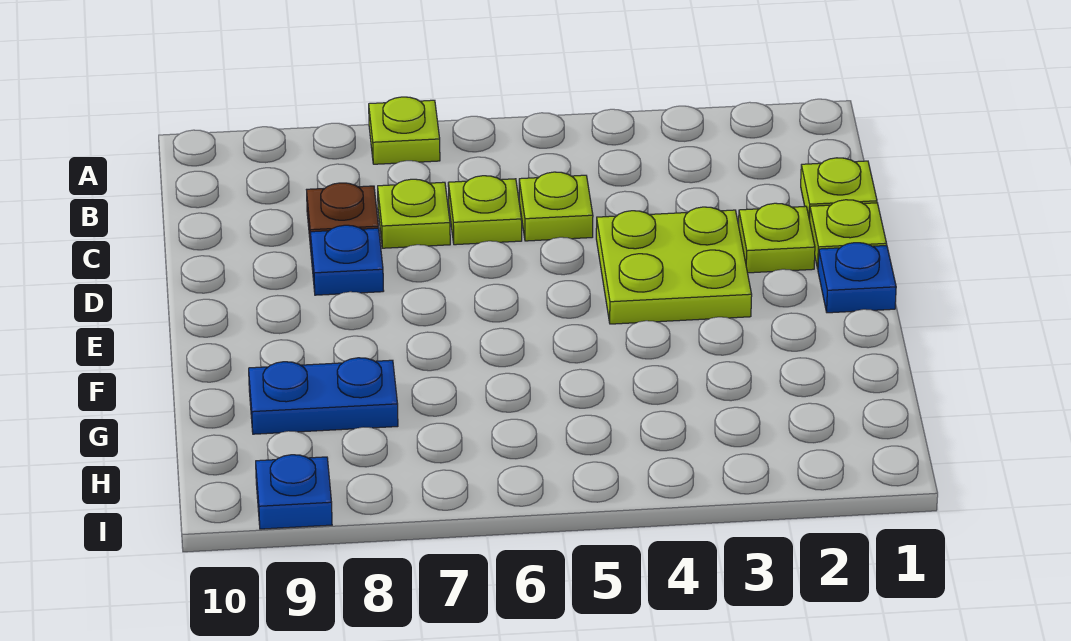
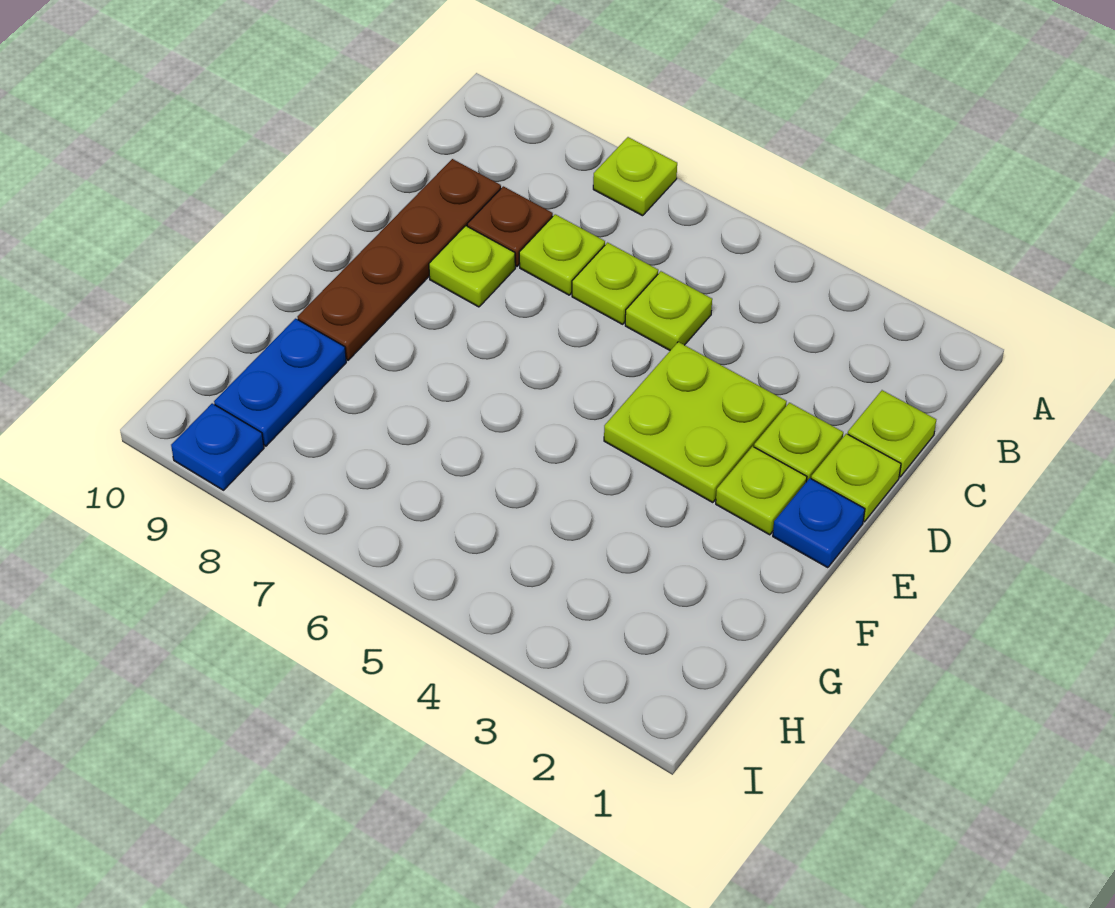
none -> brown 1x4 plate [298,159,501,360]
blue 1x1 plate [310,225,384,295] -> lime 1x1 plate [429,226,515,307]
none -> lime 1x1 plate [716,446,807,535]
blue 1x2 plate [249,358,398,434] -> blue 1x2 plate turned to [214,319,346,446]

